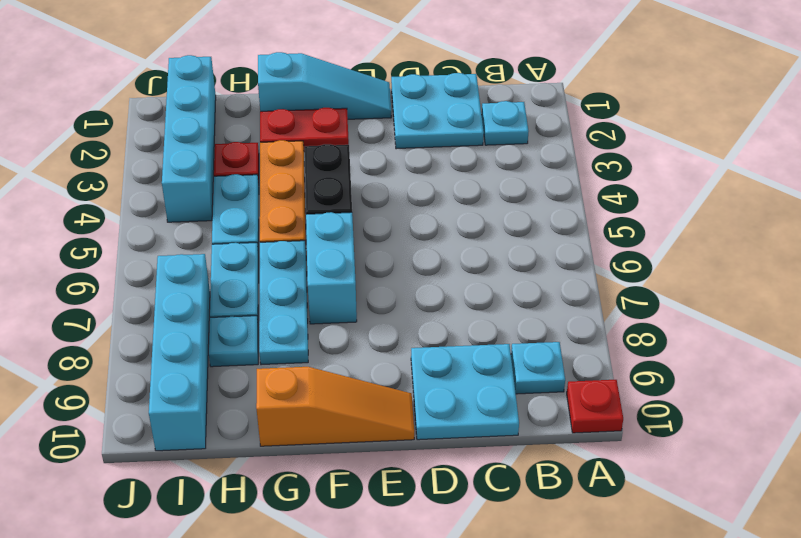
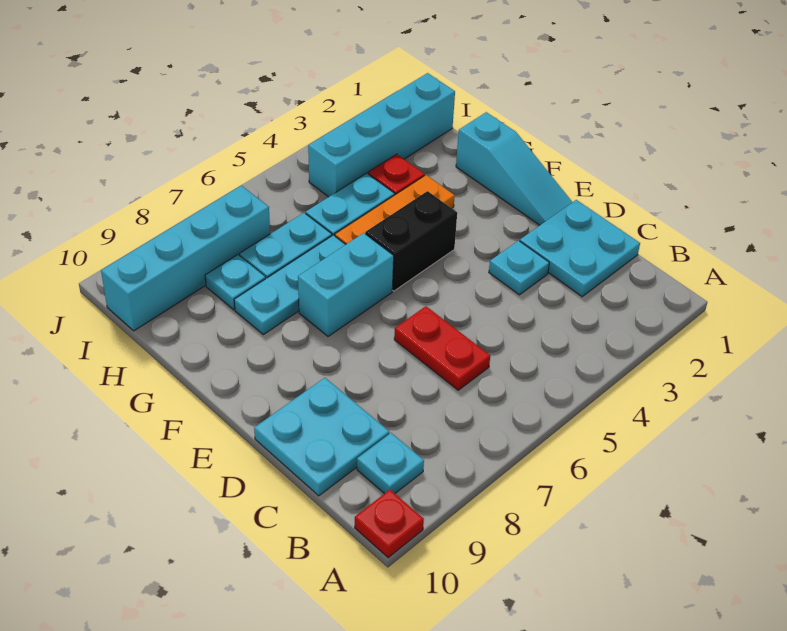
cyan 1x1 plate [482,101,529,145] -> cyan 1x1 plate moved to [489,241,549,295]
orange 1x3 slope [256,367,414,446] -> none
red 1x2 plate [260,108,349,152] -> red 1x2 plate moved to [394,306,490,390]

